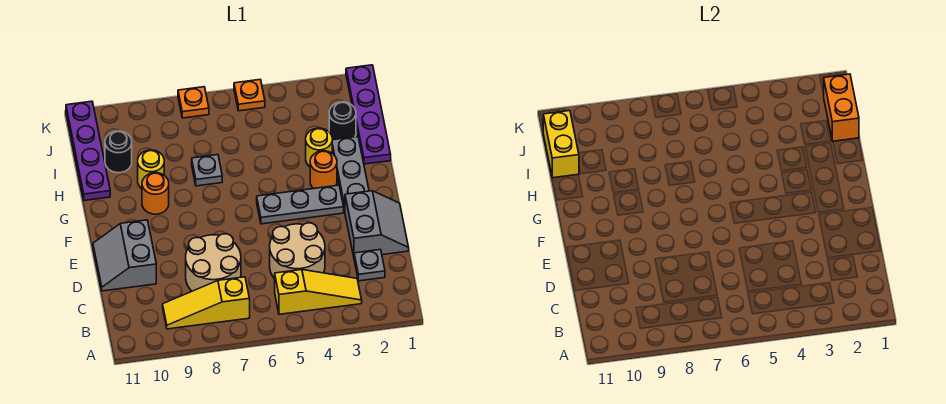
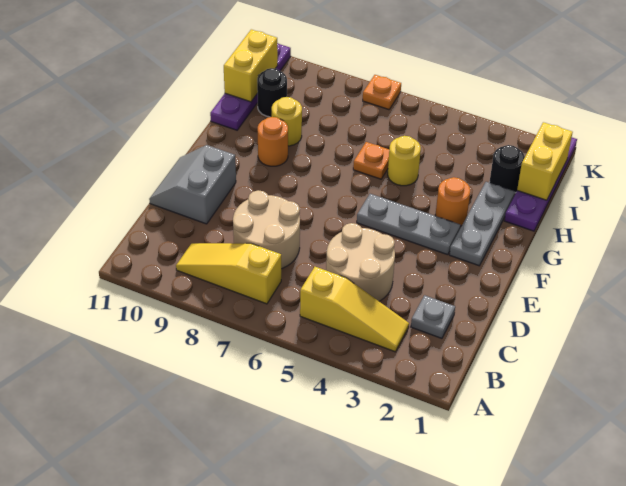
grey 2x2 slope [345,191,409,256] -> none
yellow 1x1 round brick [306,128,332,167] -> yellow 1x1 round brick moved to [388,136,421,186]
grey 1x1 plate [192,155,222,186] -> none
orange 1x2 brick [824,74,859,141] -> yellow 1x2 brick [517,122,573,200]
orange 1x1 plate [234,80,265,111] -> orange 1x1 plate moved to [353,142,389,179]

